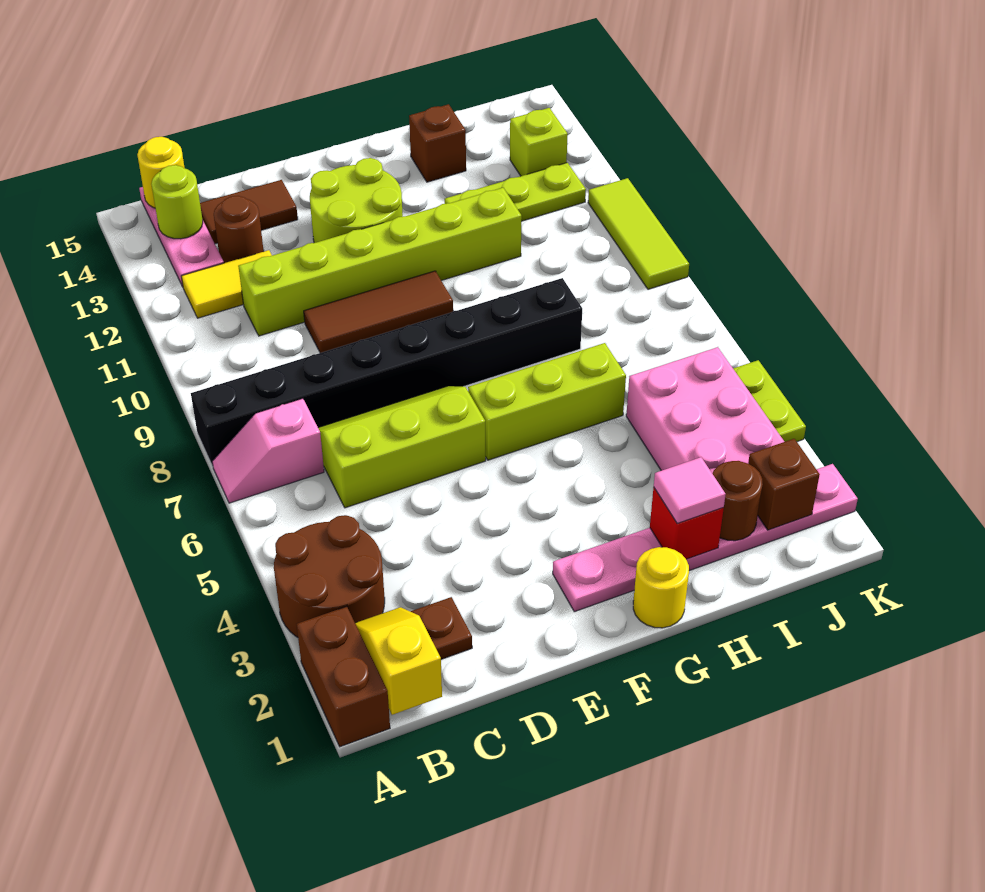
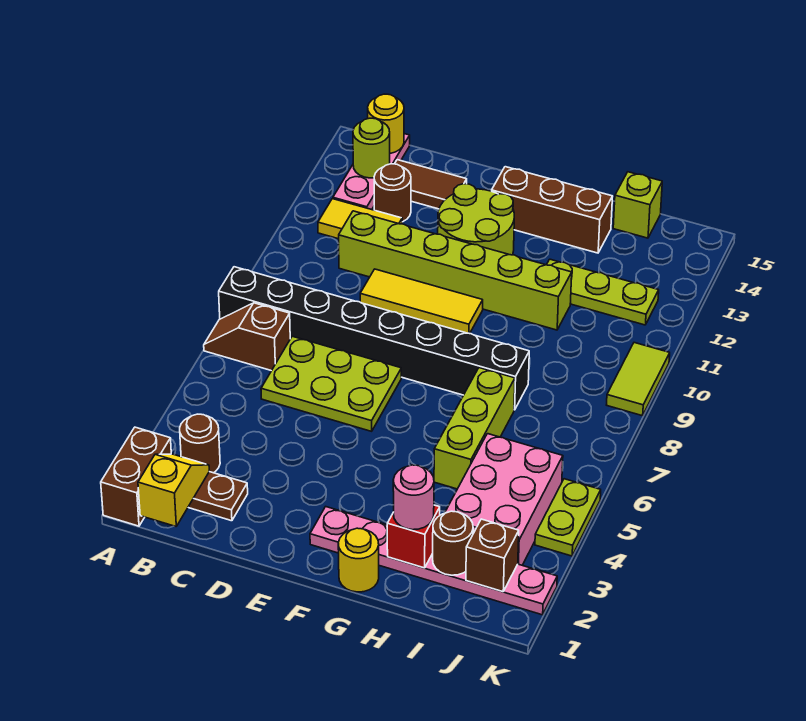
brown 2x2 round brick [274,515,385,637] -> brown 1x1 round brick [180,414,220,473]
pink 1x2 slope [212,398,324,503] -> brown 1x2 slope [204,303,290,371]
lime 2x3 slope [318,386,486,508] -> lime 2x3 plate [261,336,401,431]
brown 1x3 tile [304,271,453,353] -> yellow 1x3 tile [360,269,483,334]
lime 1x3 brick [468,343,626,460] -> lime 1x3 brick turned to [434,368,515,489]
pink 1x1 tile [654,457,726,524] -> pink 1x1 round brick [393,465,434,530]
brown 1x1 brick [409,104,466,182] -> brown 1x3 brick [492,167,613,253]
lime 1x1 brick [510,108,568,176] -> lime 1x1 brick moved to [613,172,662,238]
lime 1x3 tile [588,178,689,289] -> lime 1x2 tile [607,343,670,416]

